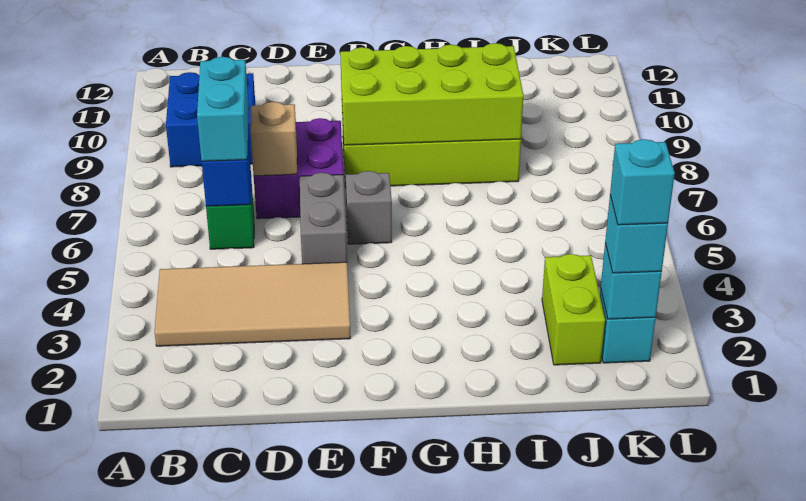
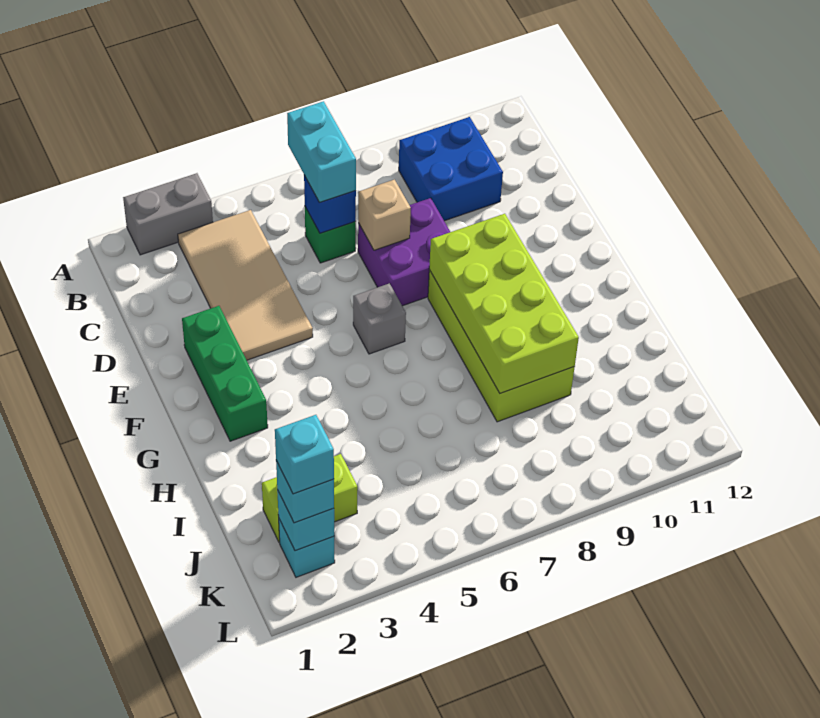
cyan 1x2 brick [197,57,249,161] -> cyan 1x2 brick turned to [287,101,356,203]
none -> green 1x3 brick [182,306,268,441]
grey 1x2 brick [300,173,347,264] -> grey 1x2 brick moved to [123,173,213,255]

